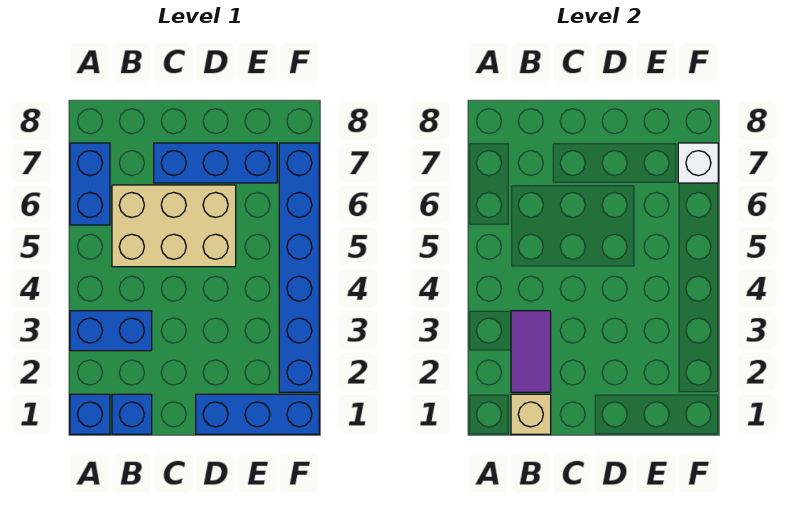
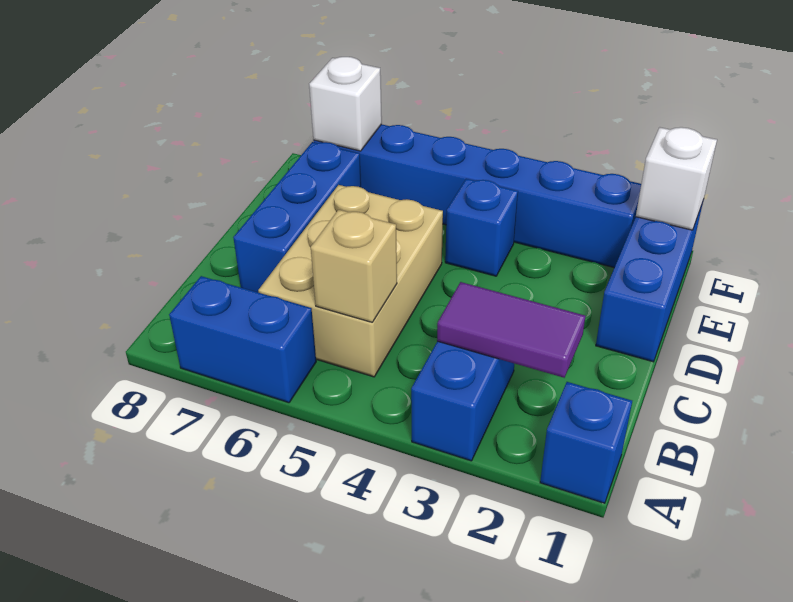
blue 1x1 brick [112,394,152,434] -> blue 1x1 brick moved to [445,179,518,276]
tan 1x1 brick [511,394,551,434] -> tan 1x1 brick moved to [311,210,397,322]
none -> white 1x1 brick [636,127,717,230]

